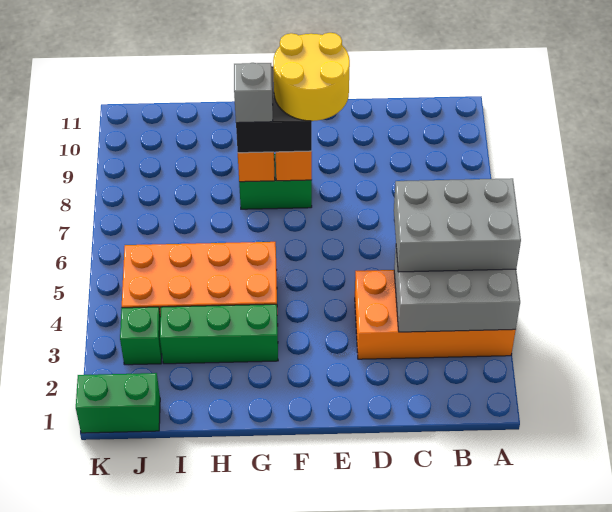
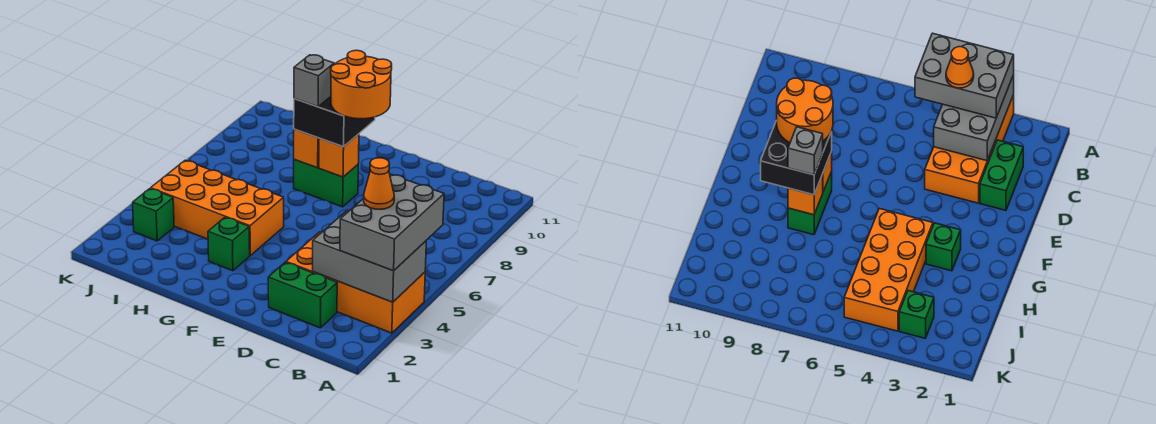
grey 2x3 brick [394,178,521,272] -> grey 2x3 brick turned to [340,175,444,271]
none -> orange 1x1 cone [364,158,394,209]
yellow 2x2 round brick [273,33,350,121] -> orange 2x2 round brick [331,50,392,119]
green 1x3 brick [160,304,278,364] -> green 1x1 brick [208,217,250,271]
green 1x2 brick [76,373,160,433] -> green 1x2 brick moved to [268,262,337,328]

